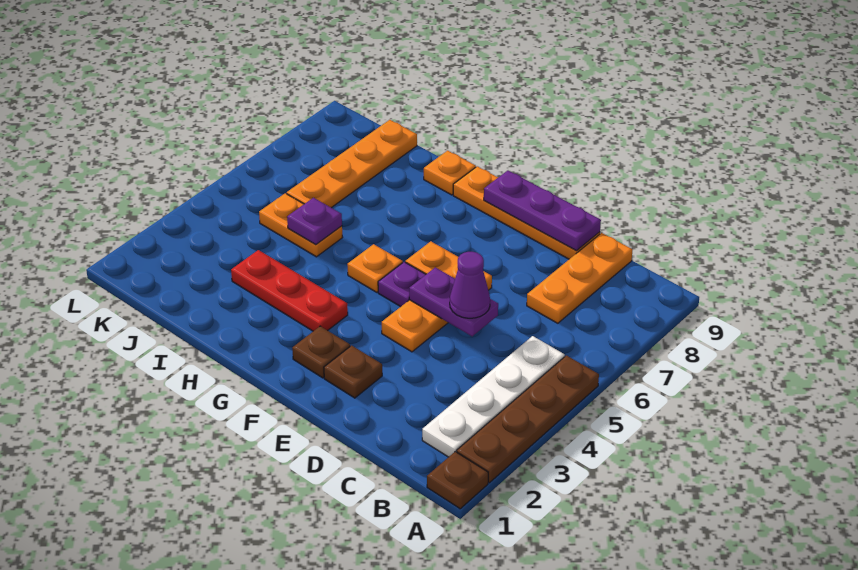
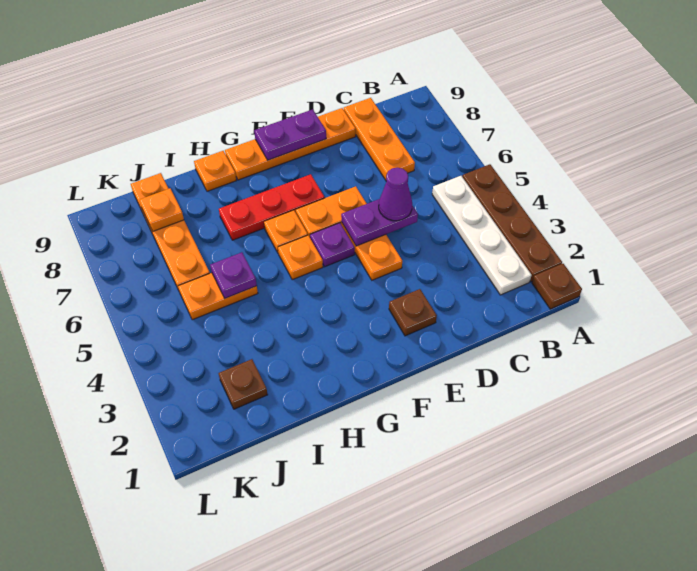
purple 1x3 plate [484,171,601,251] -> purple 1x2 plate [254,109,326,160]
brown 1x1 plate [292,326,350,378] -> brown 1x1 plate moved to [218,359,268,409]
red 1x3 plate [231,250,348,331] -> red 1x3 plate moved to [219,174,325,240]
none -> orange 1x1 plate [264,210,308,253]
none -> orange 1x1 plate [139,189,184,231]

